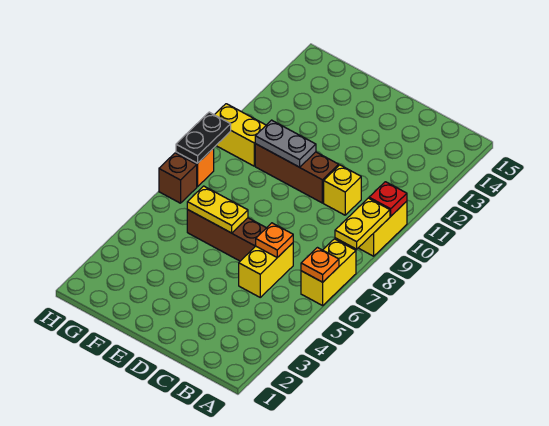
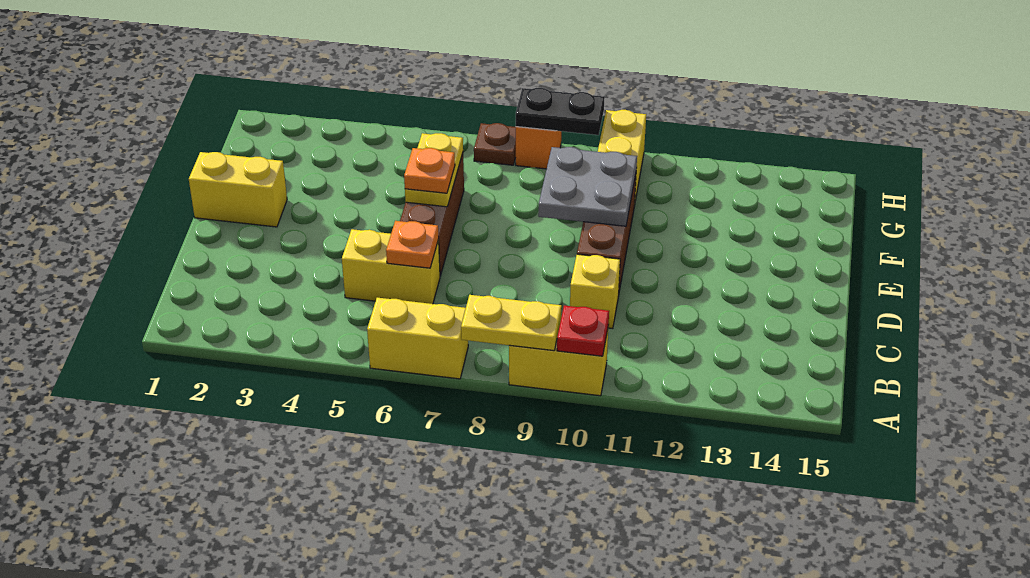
orange 1x1 plate [301,248,339,282] -> orange 1x1 plate moved to [404,148,455,193]
none -> yellow 1x2 brick [189,152,287,227]
grey 1x2 plate [255,120,316,167] -> grey 2x2 plate [538,147,637,226]
brown 1x1 brick [159,153,197,203] -> brown 1x1 plate [474,123,516,165]

